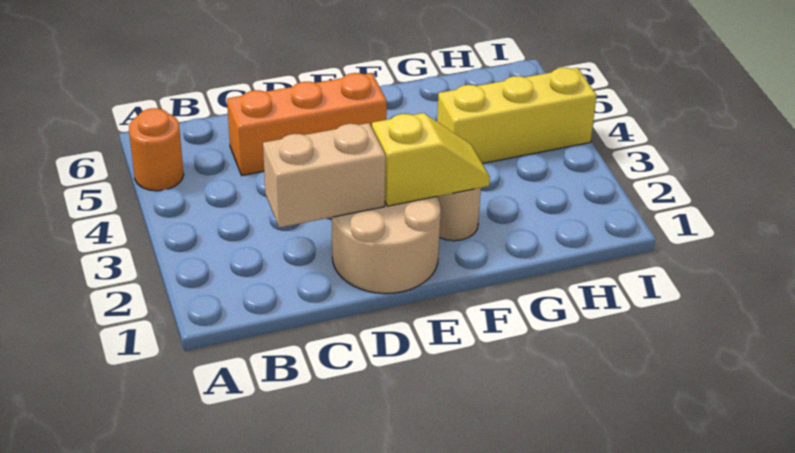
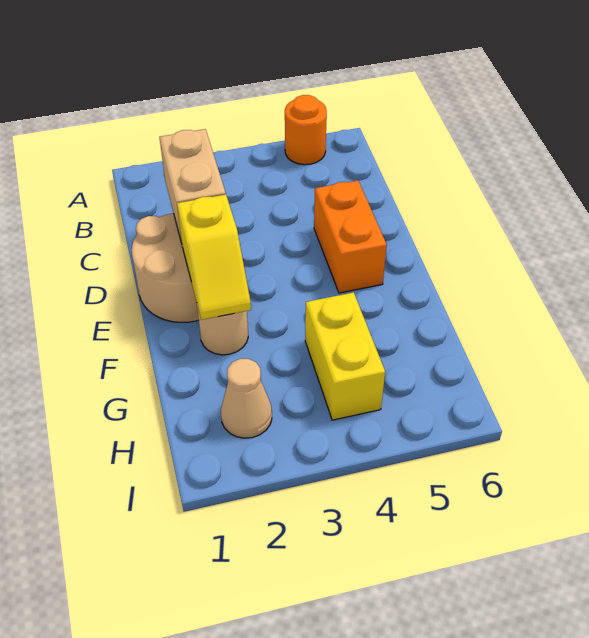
orange 1x3 brick [227,73,387,175] -> orange 1x2 brick [314,180,387,293]
yellow 1x3 brick [437,68,597,164] -> yellow 1x2 brick [305,292,385,420]
none -> tan 1x1 cone [221,359,272,438]

